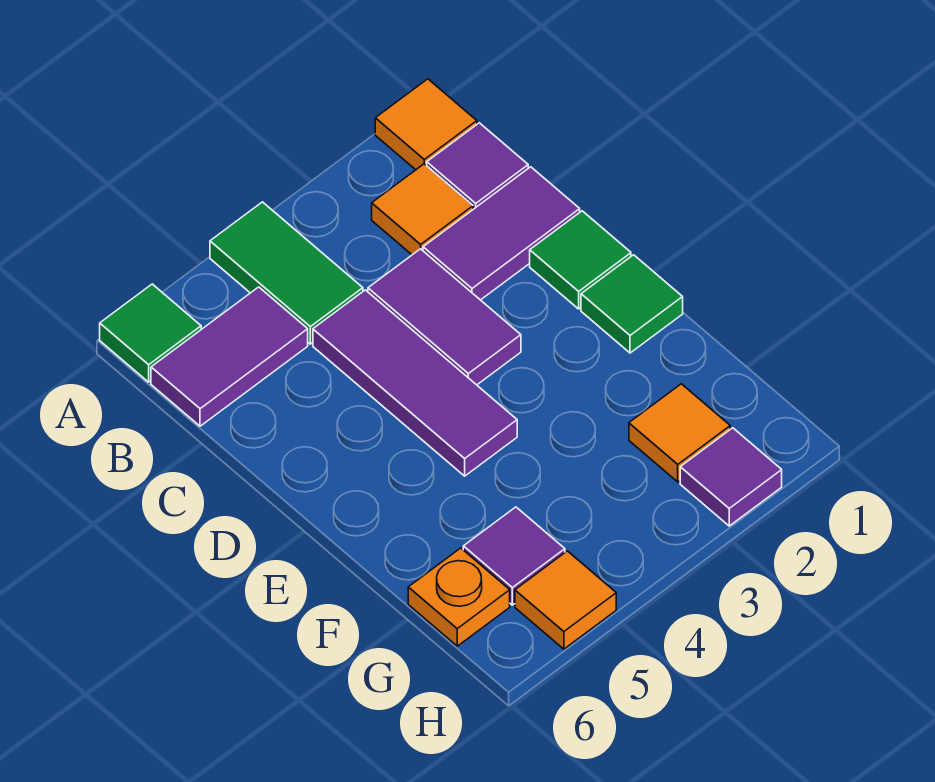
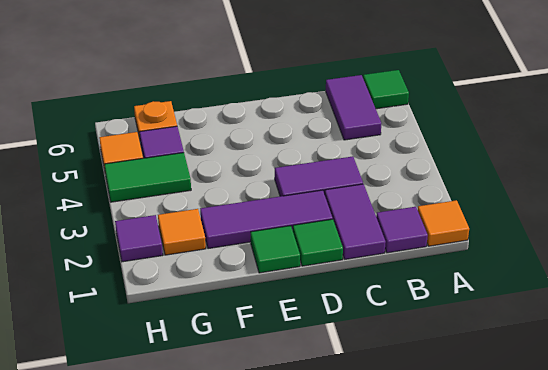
green 1x2 tile [210,202,363,344] -> green 1x2 tile moved to [104,153,191,202]
orange 1x1 tile [372,164,473,255] -> none
purple 1x3 tile [313,290,517,476] -> purple 1x3 tile moved to [200,190,333,249]

